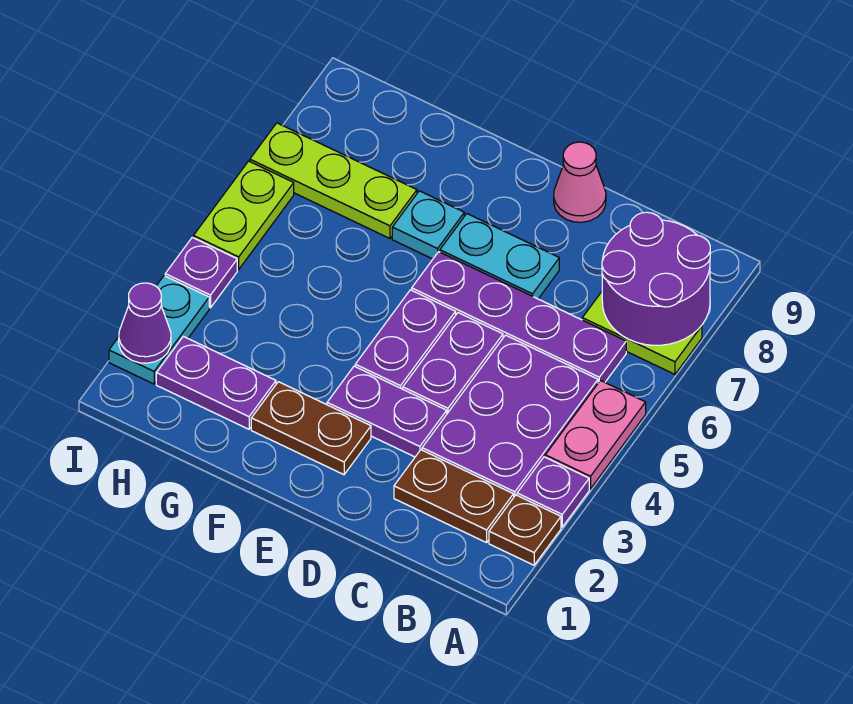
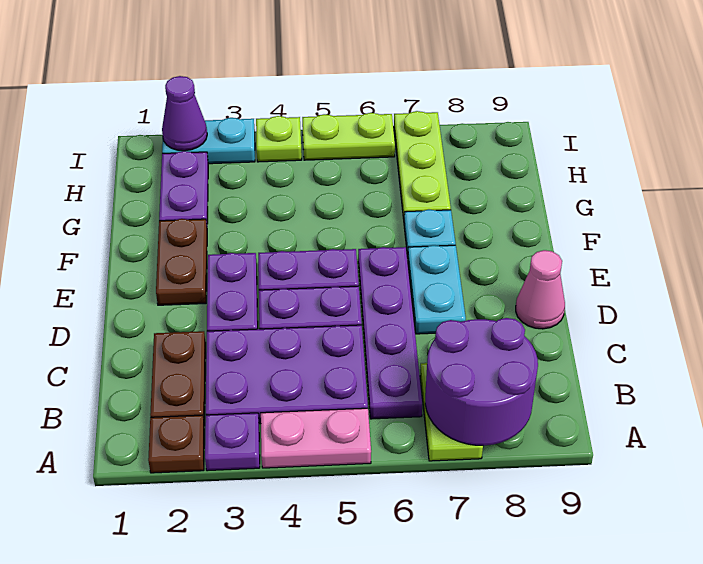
purple 1x1 plate [165,237,237,308] -> lime 1x1 plate [256,116,302,162]

